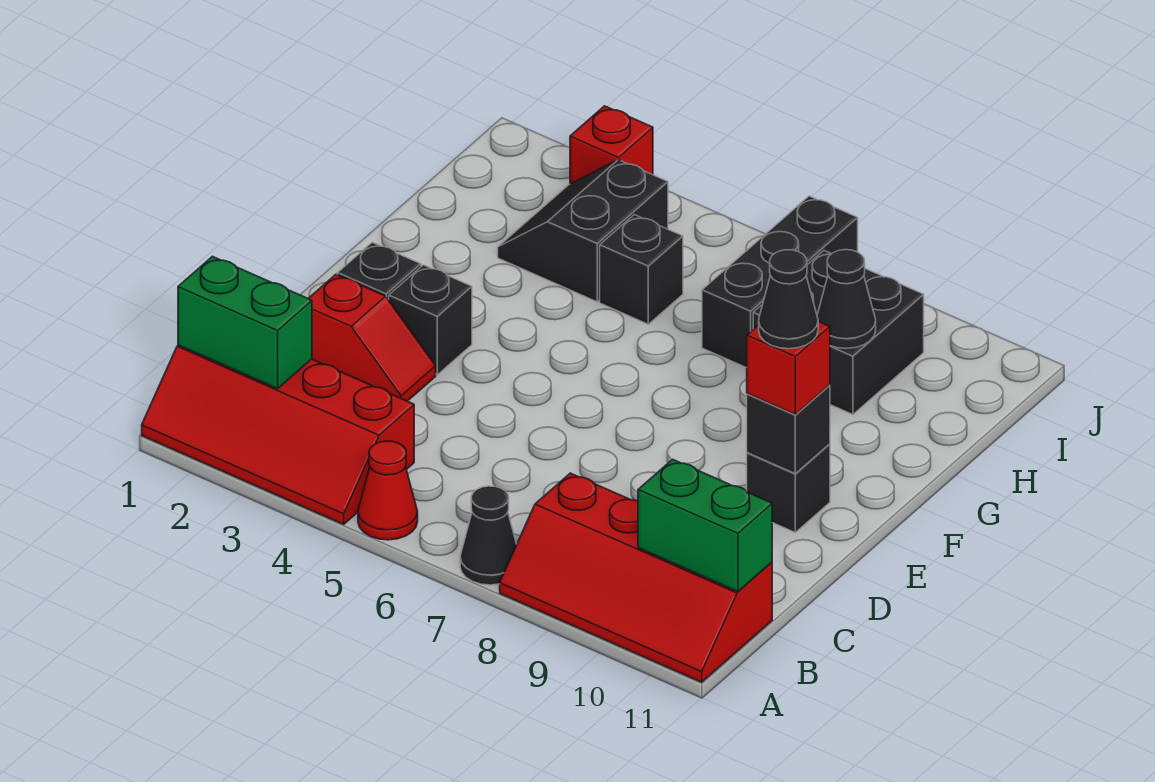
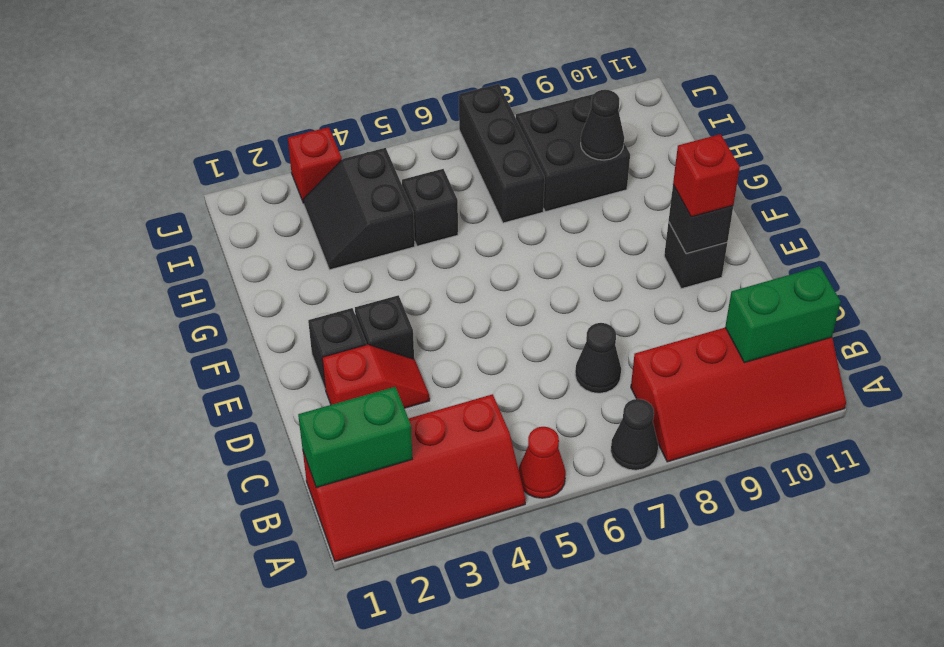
black 1x1 cone [759,250,818,349] -> black 1x1 cone moved to [575,323,621,393]

